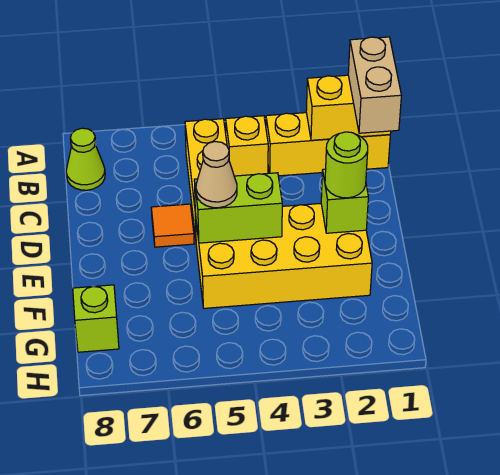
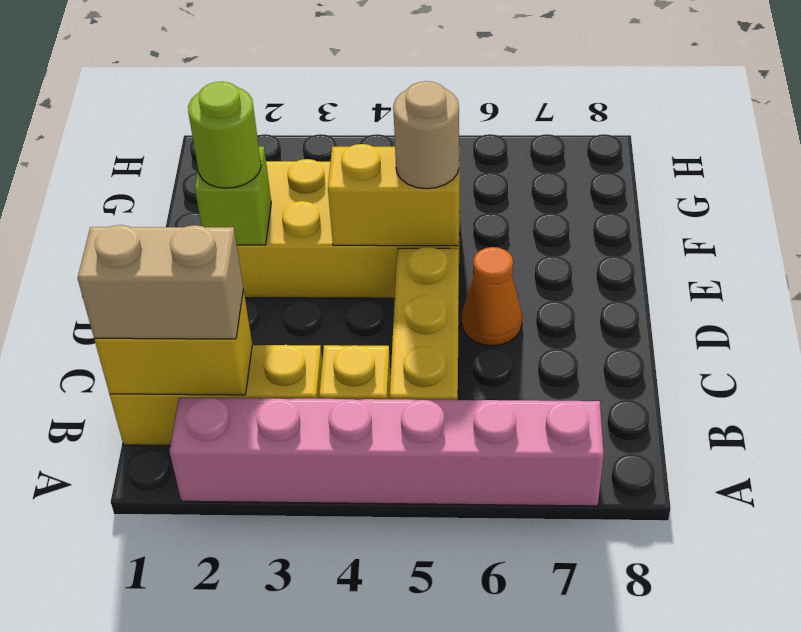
none -> pink 1x6 brick [170,398,604,506]
tan 1x2 brick [348,37,401,133] -> tan 1x2 brick turned to [78,225,243,339]
lime 1x1 cone [66,128,105,190] -> none
orange 1x1 tile [151,204,194,247] -> orange 1x1 cone [462,247,522,346]
lime 1x2 brick [194,173,282,243] -> yellow 1x2 brick [328,144,459,246]
tan 1x1 cone [196,142,237,208] -> tan 1x1 round brick [393,81,459,189]
lime 1x1 brick [73,285,119,352] -> none

